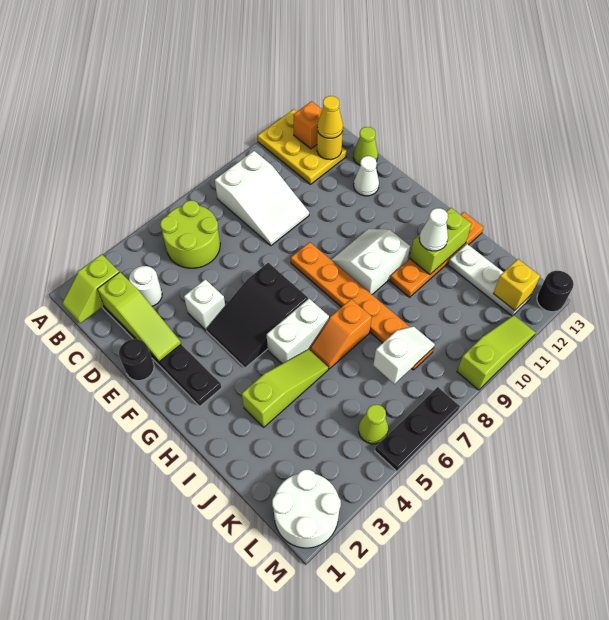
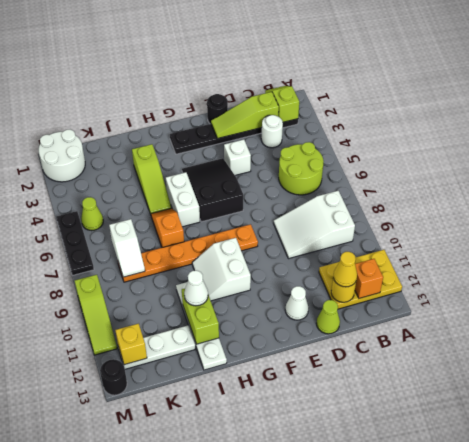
white 2x2 slope [331,229,410,294] -> white 2x2 slope turned to [192,238,251,301]
orange 1x4 plate [390,212,483,297] -> white 1x4 plate [176,282,227,370]

